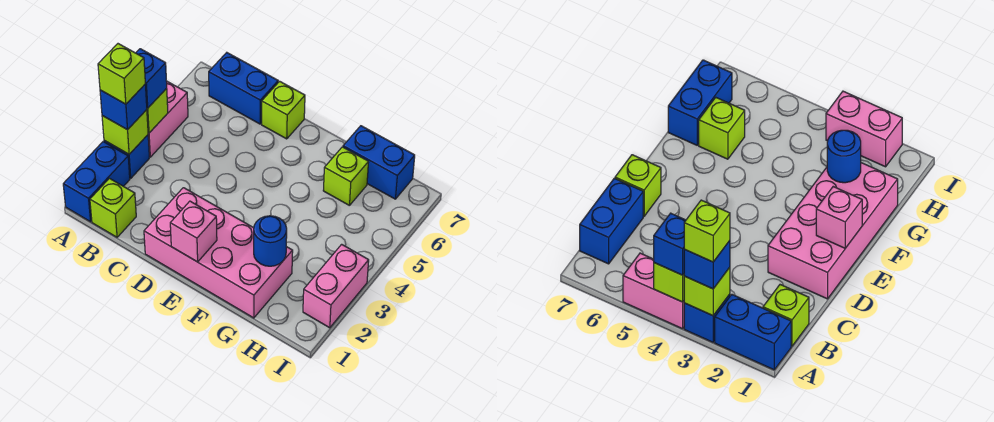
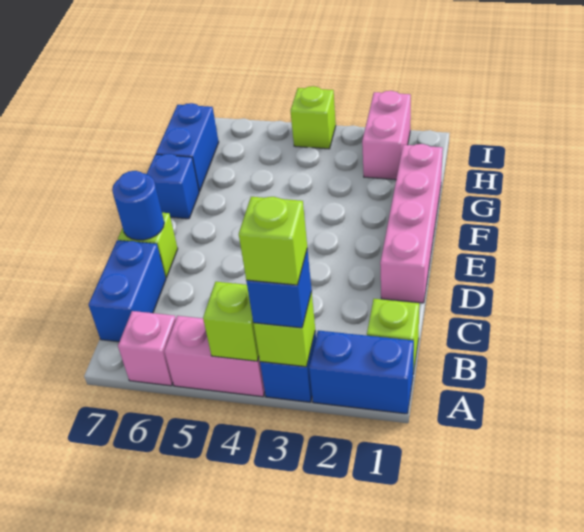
blue 1x1 brick [136,49,167,108] -> blue 1x1 brick moved to [147,154,199,219]
pink 2x4 brick [144,188,293,318] -> pink 1x4 brick [380,144,443,303]
pink 1x1 brick [170,201,217,262] -> pink 1x1 brick moved to [118,311,176,386]
blue 1x1 round brick [254,216,287,266] -> blue 1x1 round brick moved to [112,171,164,240]
lime 1x1 brick [323,147,369,206] -> lime 1x1 brick moved to [290,86,336,149]
pink 1x2 brick [303,244,369,328] -> pink 1x2 brick turned to [362,91,411,180]

